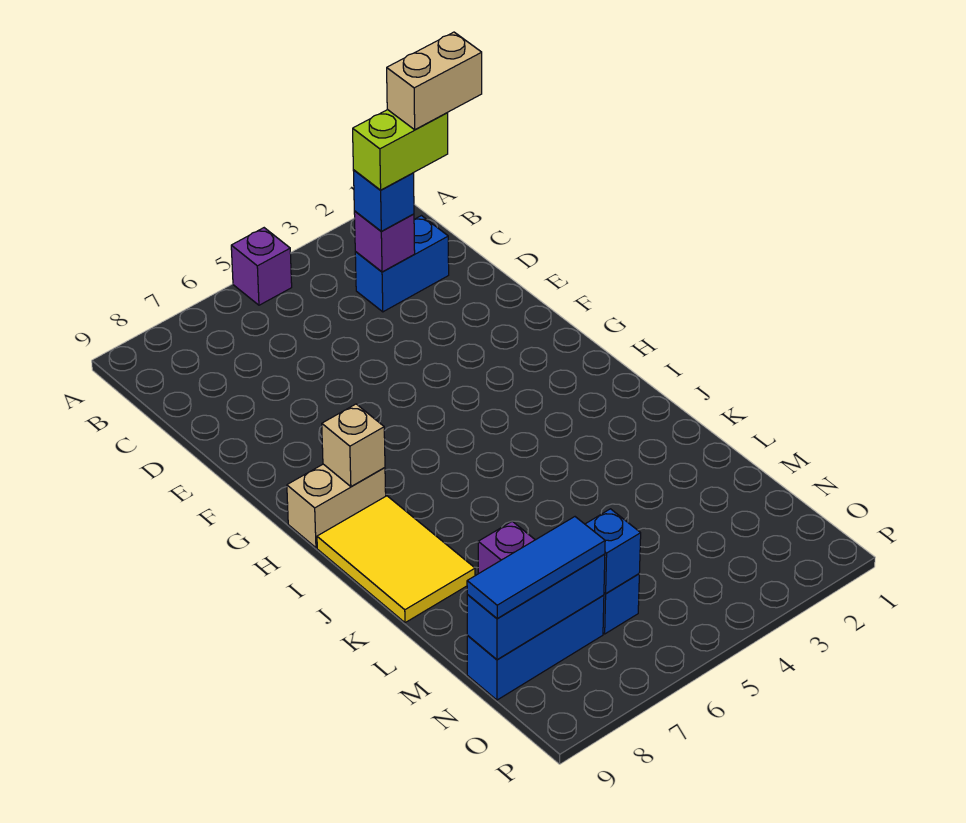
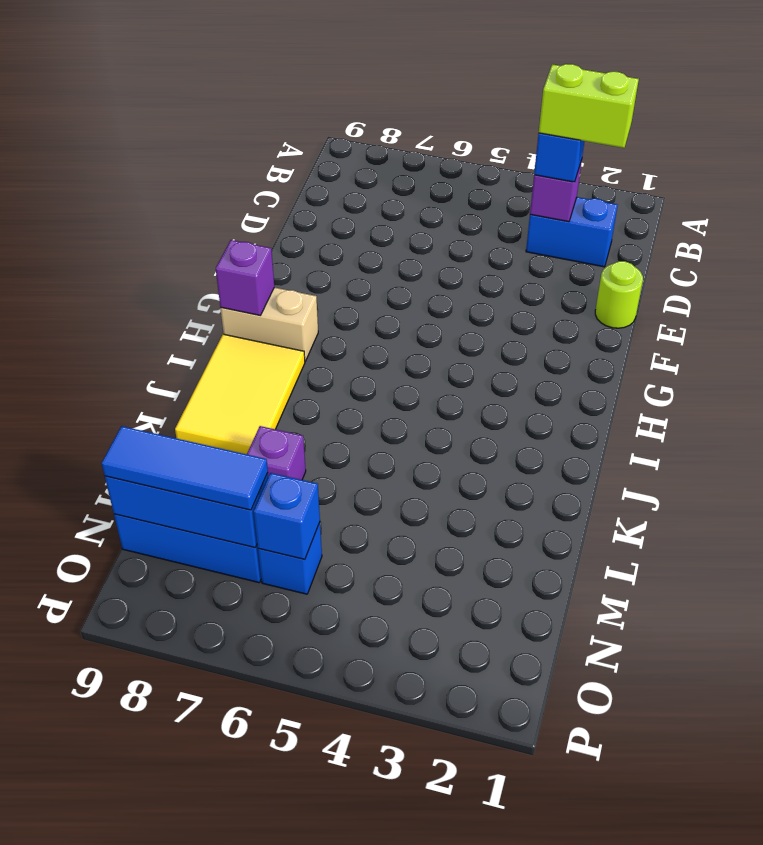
purple 1x1 brick [231,228,292,305] -> purple 1x1 brick moved to [216,240,274,315]
tan 1x2 brick [387,32,482,130] -> none
none -> lime 1x1 round brick [595,261,643,328]
tan 1x1 brick [322,404,385,487] -> none

